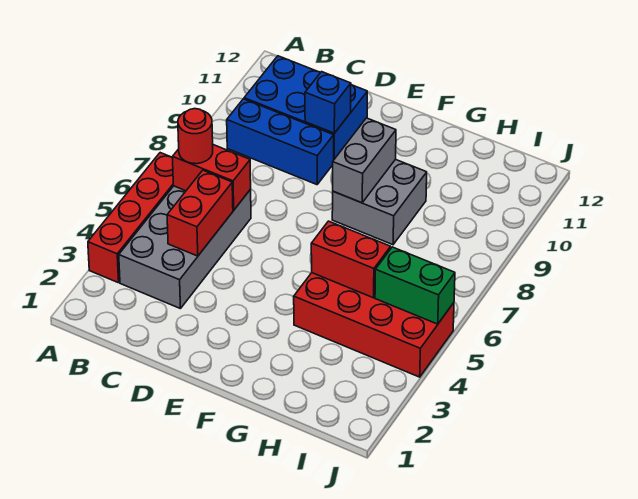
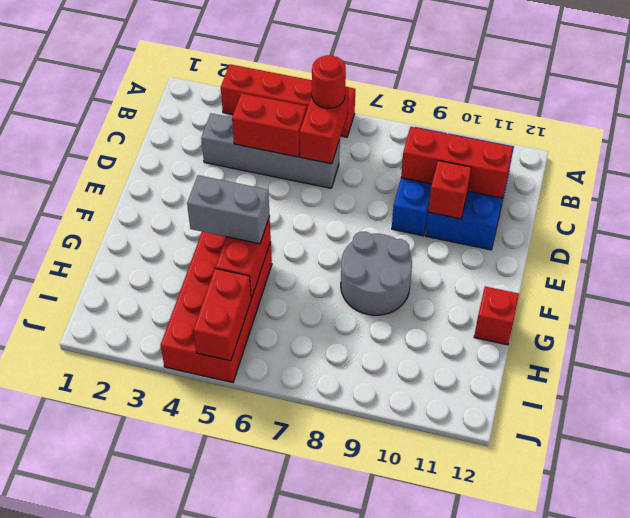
grey 2x4 brick [119,186,251,309] -> grey 1x4 brick [201,113,340,188]
none -> red 1x3 brick [401,127,513,198]
blue 1x1 brick [305,72,351,133] -> red 1x1 brick [428,161,471,219]
grey 2x2 brick [332,159,427,245] -> grey 2x2 round brick [341,232,412,315]
grey 1x2 brick [333,118,396,203] -> grey 1x2 brick moved to [187,175,270,244]
none -> red 1x1 brick [474,286,519,345]
green 1x2 brick [375,247,455,324] -> red 1x2 brick [193,269,251,361]

